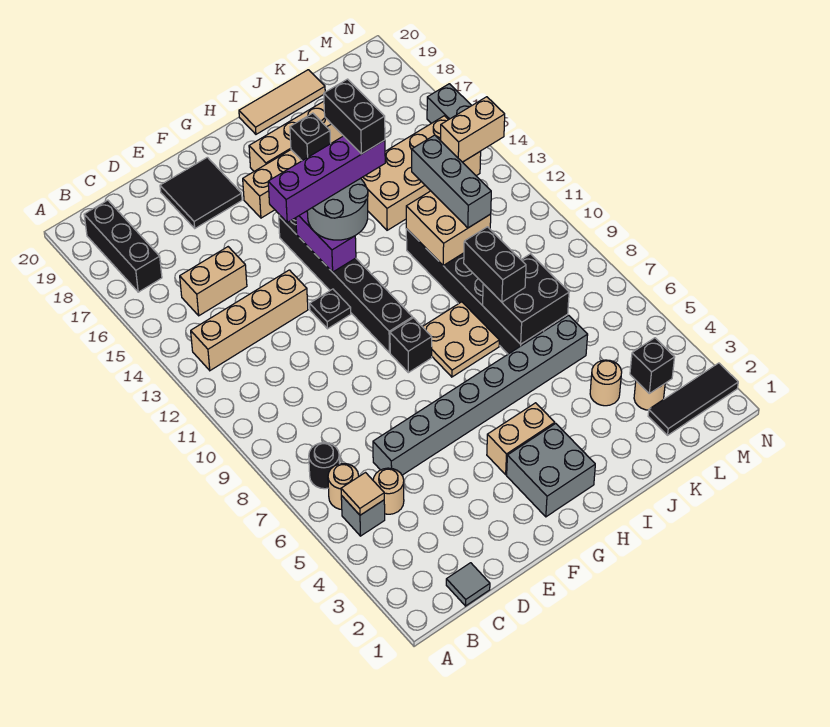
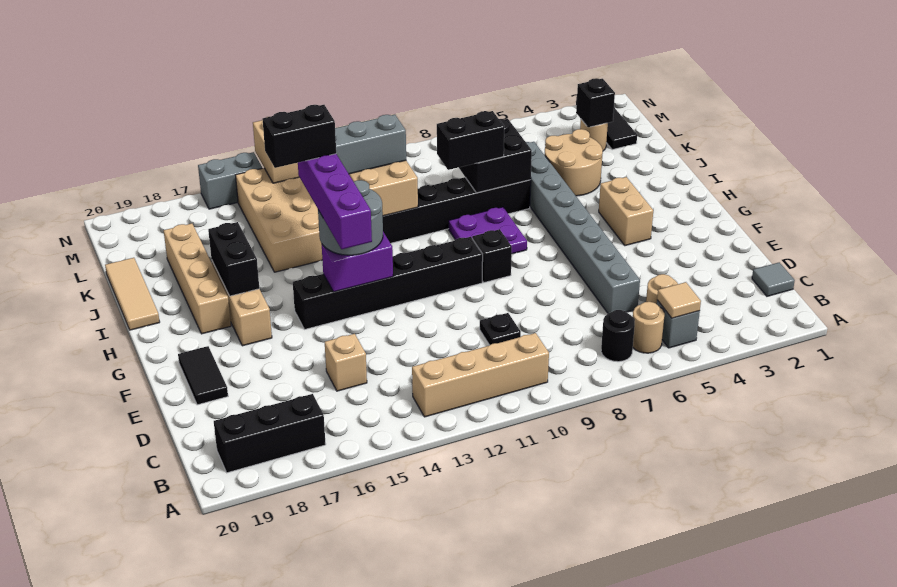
tan 1x4 brick [191,270,308,370] -> tan 1x4 brick turned to [412,333,549,417]
tan 1x2 brick [180,247,247,316] -> tan 1x1 brick [325,334,367,391]
black 2x2 tile [160,157,242,228] -> black 1x2 tile [178,346,228,405]
black 1x1 plate [310,289,351,329] -> black 1x1 plate moved to [480,313,521,345]
grey 2x2 brick [507,423,595,517] -> none
tan 2x2 plate [422,302,499,377] -> purple 2x2 plate [449,207,527,254]
black 1x1 brick [290,113,331,161] -> black 1x2 brick [208,222,259,296]
tan 1x1 round brick [590,360,622,406] -> tan 2x2 round brick [544,129,603,196]

